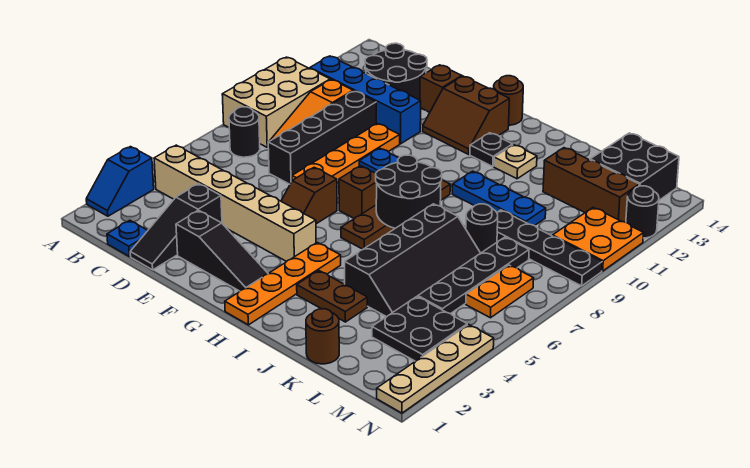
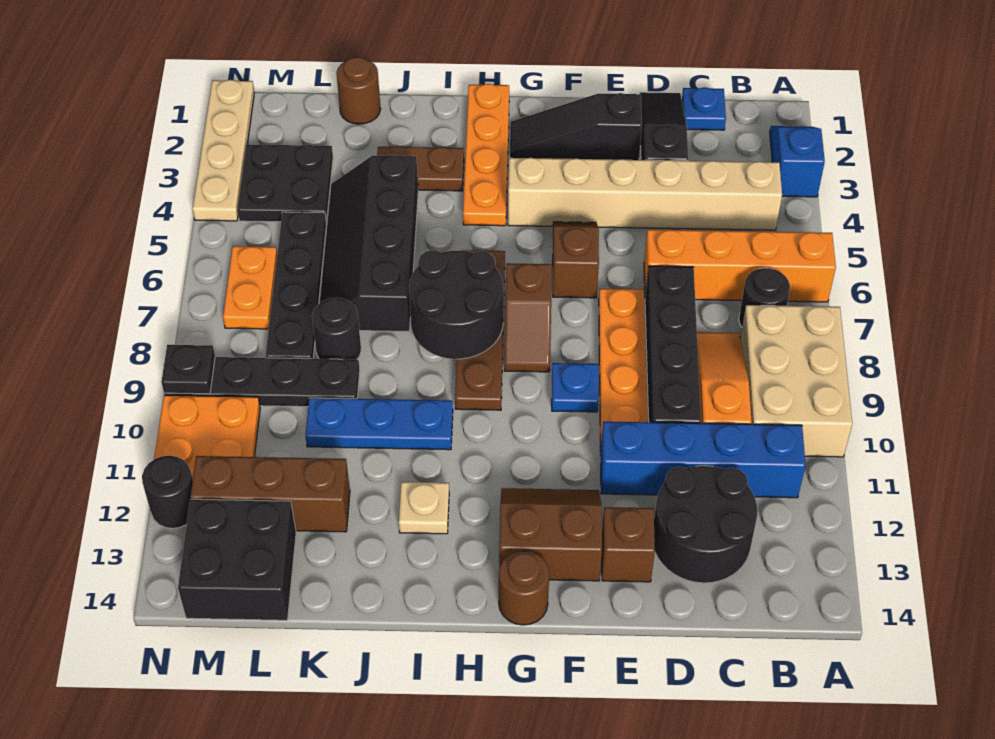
none -> orange 1x4 brick [644,230,836,302]
black 1x1 plate [470,133,513,166] -> black 1x1 plate moved to [161,345,215,394]

